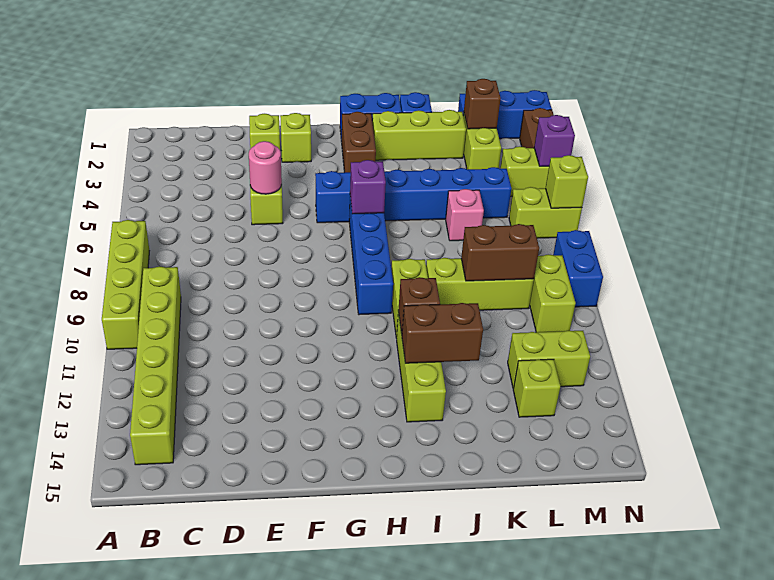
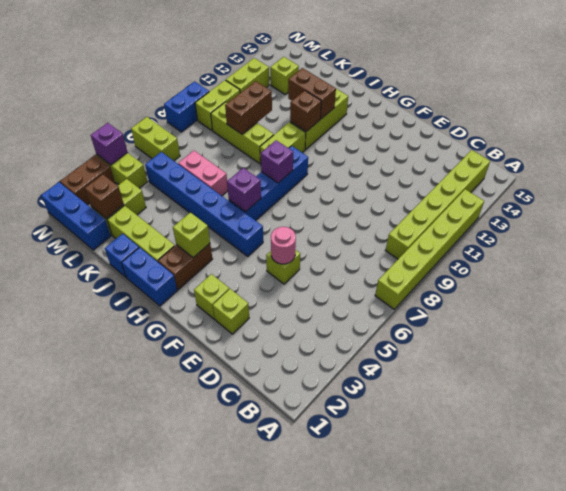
lime 1x4 brick [102,220,149,349] -> lime 1x6 brick [375,189,484,309]
none -> purple 1x1 brick [261,140,293,183]
pink 1x1 brick [446,189,484,241] -> pink 1x2 brick [178,151,228,196]
brown 1x2 brick [461,224,539,281] -> brown 1x2 brick turned to [225,81,272,134]
lime 1x2 brick [508,331,590,389] -> lime 1x2 brick turned to [226,58,269,93]
lime 1x1 brick [546,155,588,208] -> lime 1x1 brick moved to [173,212,210,258]

